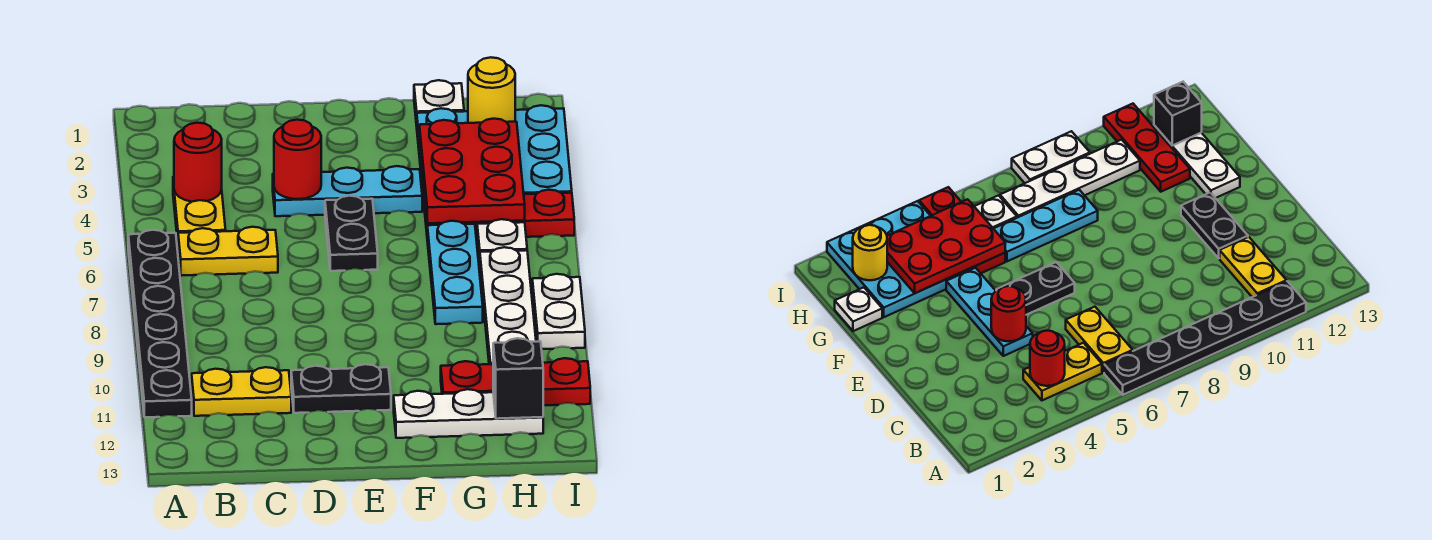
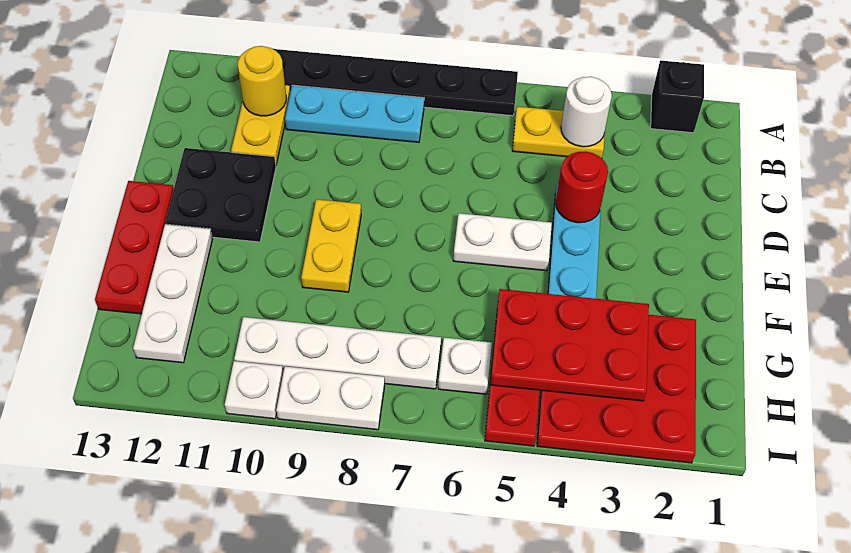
red 1x1 round brick [174,123,222,202] -> white 1x1 round brick [561,77,612,147]
yellow 1x2 plate [178,227,278,276] -> yellow 1x2 plate moved to [301,199,361,292]
black 1x2 plate [291,364,391,413] -> black 2x2 plate [166,148,276,242]
black 1x2 plate [325,196,378,271] -> white 1x2 plate [453,213,552,271]
white 1x1 plate [414,80,464,126] -> white 1x1 plate moved to [225,361,283,419]
cyan 3x3 plate [417,105,572,210] -> red 3x3 plate [537,315,696,463]
cyan 1x3 plate [427,221,483,324] -> cyan 1x3 plate moved to [285,85,424,142]
red 1x3 plate [441,358,590,405] -> red 1x3 plate moved to [95,181,174,314]
yellow 1x1 round brick [468,57,515,123] -> yellow 1x1 round brick moved to [238,46,286,116]
black 1x1 brick [493,338,543,419] -> black 1x1 brick moved to [651,60,704,133]

